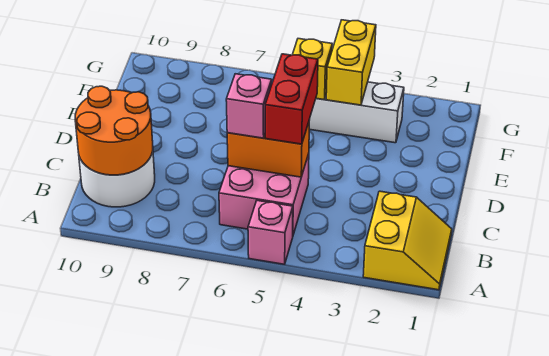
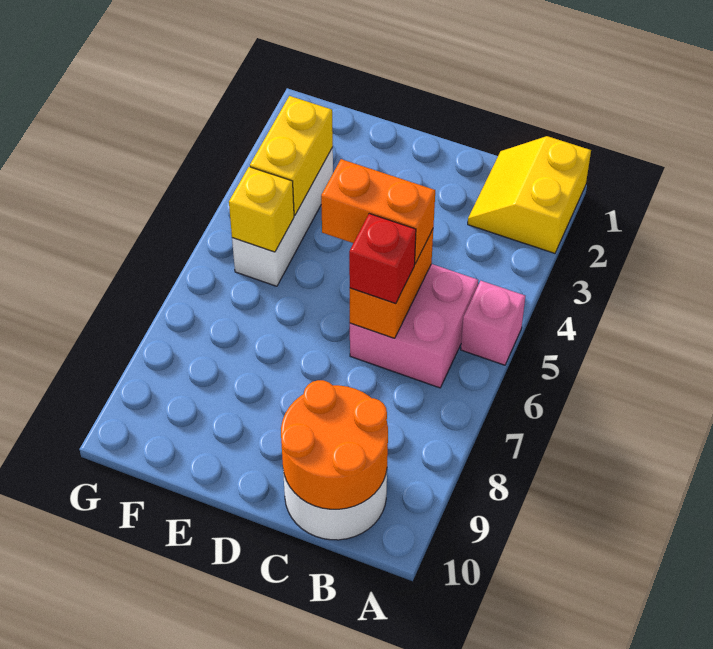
yellow 2x2 slope [363,191,452,290] -> yellow 2x2 slope turned to [468,136,591,253]
red 1x2 brick [265,54,318,144] -> orange 1x2 brick [321,159,435,264]
pink 1x1 brick [226,74,272,138] -> red 1x1 brick [349,214,416,304]
yellow 1x2 brick [326,20,376,105] -> yellow 1x2 brick turned to [250,96,333,215]

